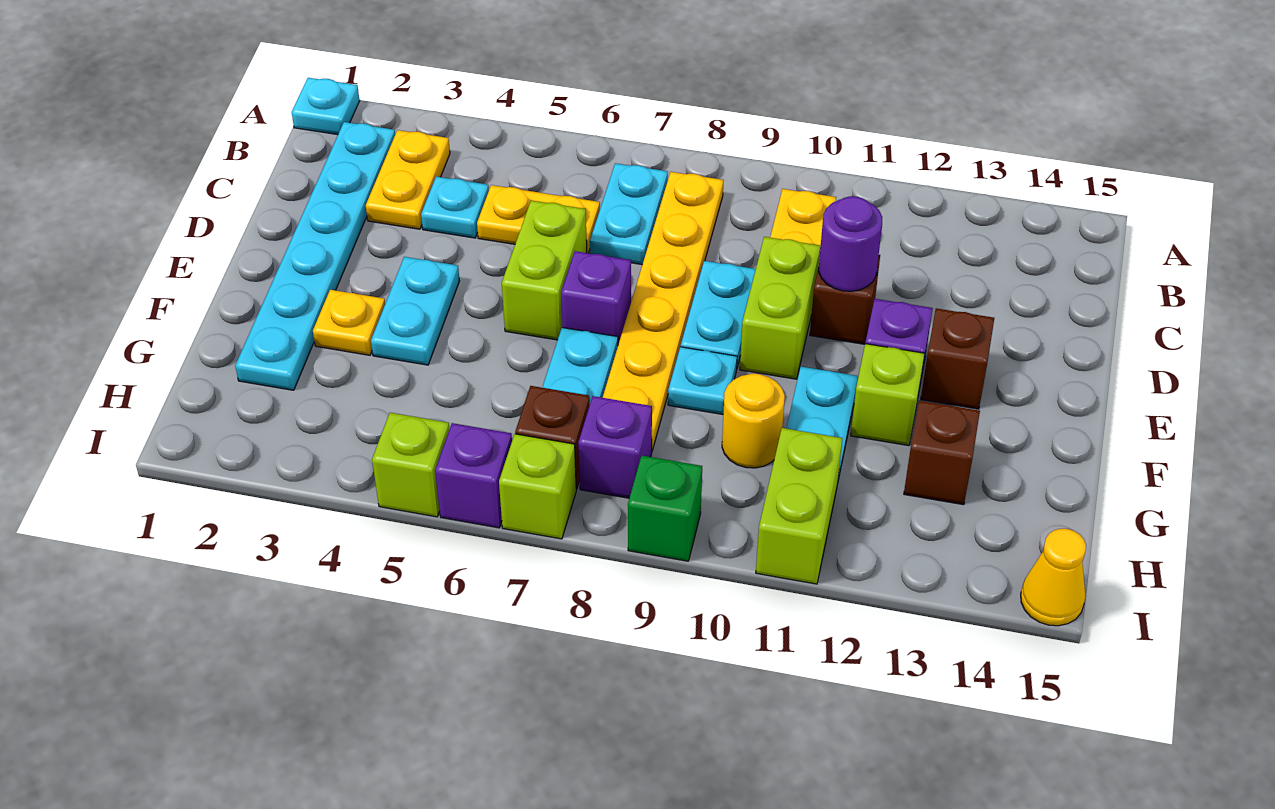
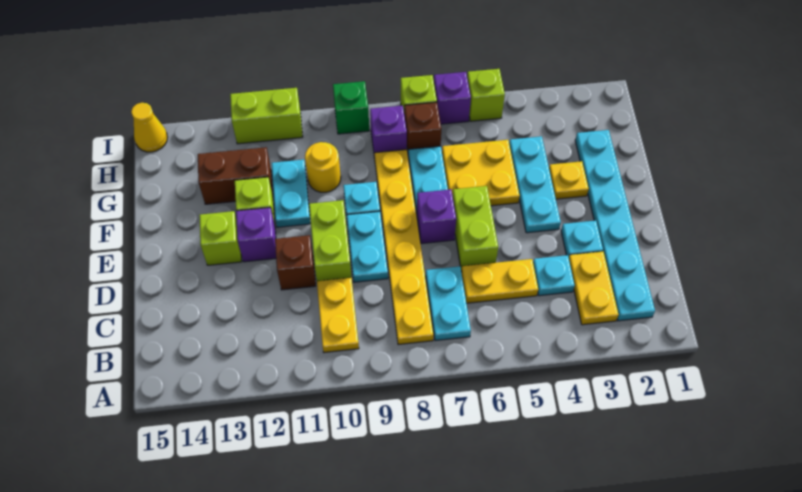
cyan 1x1 plate [292,78,360,135] -> cyan 1x1 plate moved to [561,221,603,258]
purple 1x1 round brick [819,196,882,291] -> none
cyan 1x2 plate [371,257,459,365] -> cyan 1x3 plate [509,136,561,233]
brown 1x1 brick [921,308,994,409] -> lime 1x1 brick [199,211,242,265]
none -> yellow 2x2 plate [442,140,520,206]
brown 1x1 brick [904,401,980,505] -> brown 1x2 brick [198,147,273,204]
lime 1x2 brick [756,428,843,584] -> lime 1x2 brick turned to [230,88,303,144]

